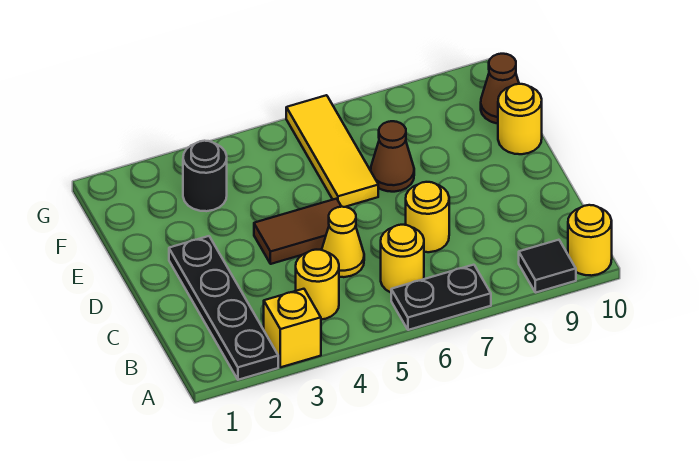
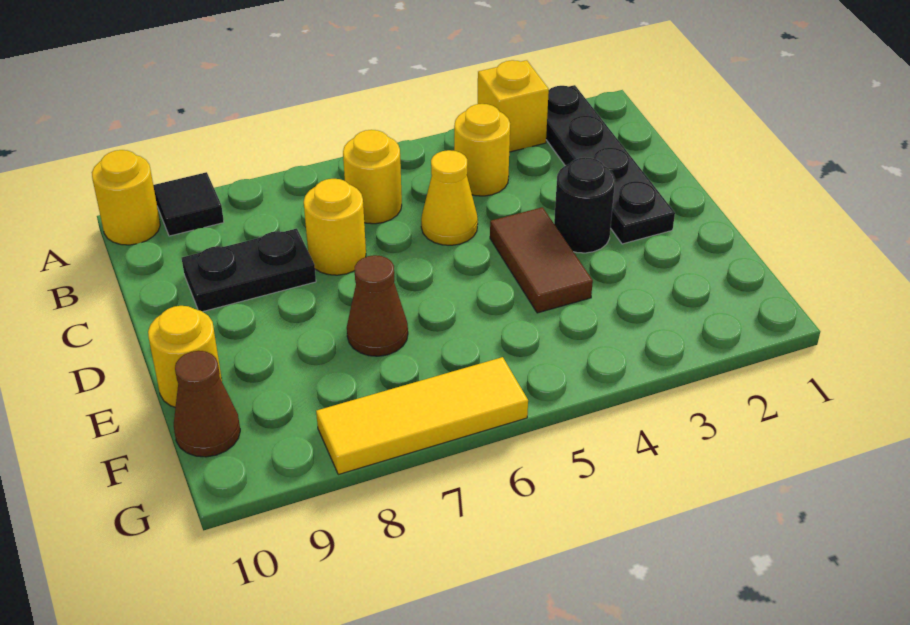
black 1x2 plate [391,265,491,330] -> black 1x2 plate moved to [182,229,316,312]
brown 1x2 tile [254,199,341,264] -> brown 1x2 tile turned to [490,207,593,313]
yellow 1x3 tile [286,95,378,207] -> yellow 1x3 tile turned to [316,357,528,475]
black 1x1 round brick [183,141,227,211] -> black 1x1 round brick moved to [554,158,615,253]

